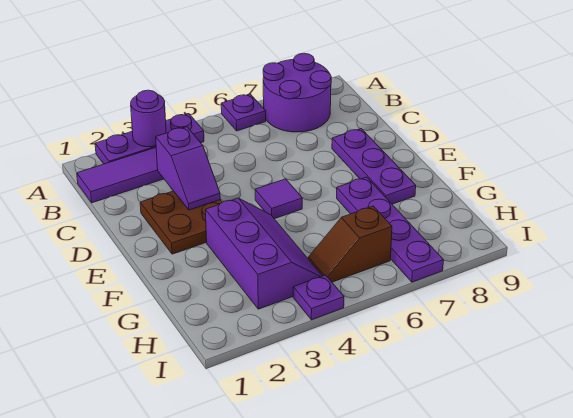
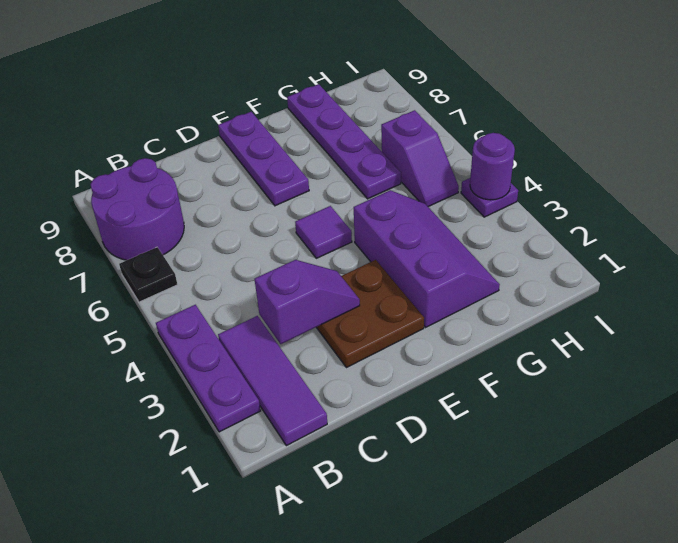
purple 1x1 round brick [131,90,166,147] -> purple 1x1 round brick moved to [470,133,515,200]
purple 1x1 plate [221,94,266,131] -> black 1x1 plate [119,247,178,302]
purple 1x3 plate [332,129,416,204] -> purple 1x3 plate turned to [218,112,309,206]
purple 2x3 slope [205,198,322,309] -> purple 2x3 slope turned to [354,190,500,327]
purple 1x4 plate [337,177,443,282] -> purple 1x4 plate turned to [287,84,401,199]
brown 1x2 slope [308,206,392,282] -> purple 1x2 slope [381,110,459,207]

